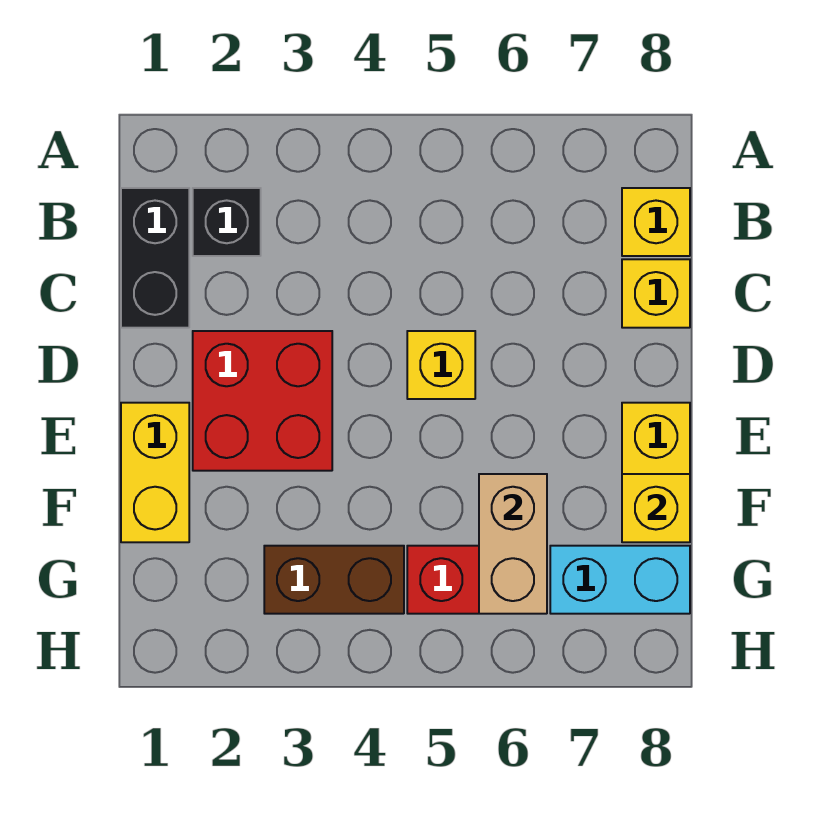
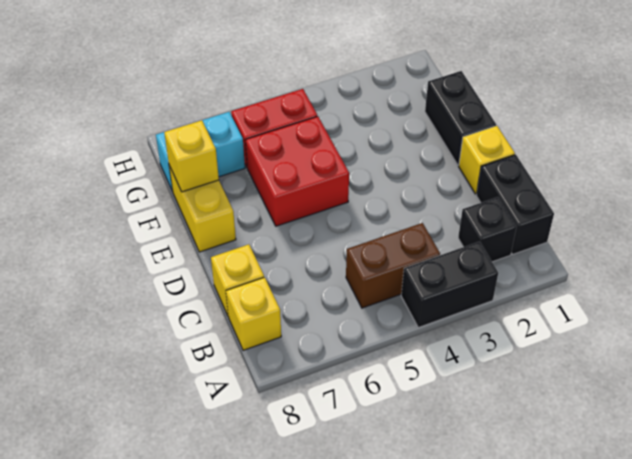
none -> black 1x2 brick [401,242,498,328]
red 2x2 brick [193,331,332,471] -> red 2x2 brick moved to [245,116,349,226]
yellow 1x1 brick [407,331,475,399] -> yellow 1x1 brick moved to [459,126,515,194]
yellow 1x2 brick [121,403,189,542] -> black 1x2 brick [425,71,496,165]
tan 1x2 brick [479,474,547,614] -> none
brown 1x2 brick [264,546,404,614] -> brown 1x2 brick moved to [346,223,440,308]

